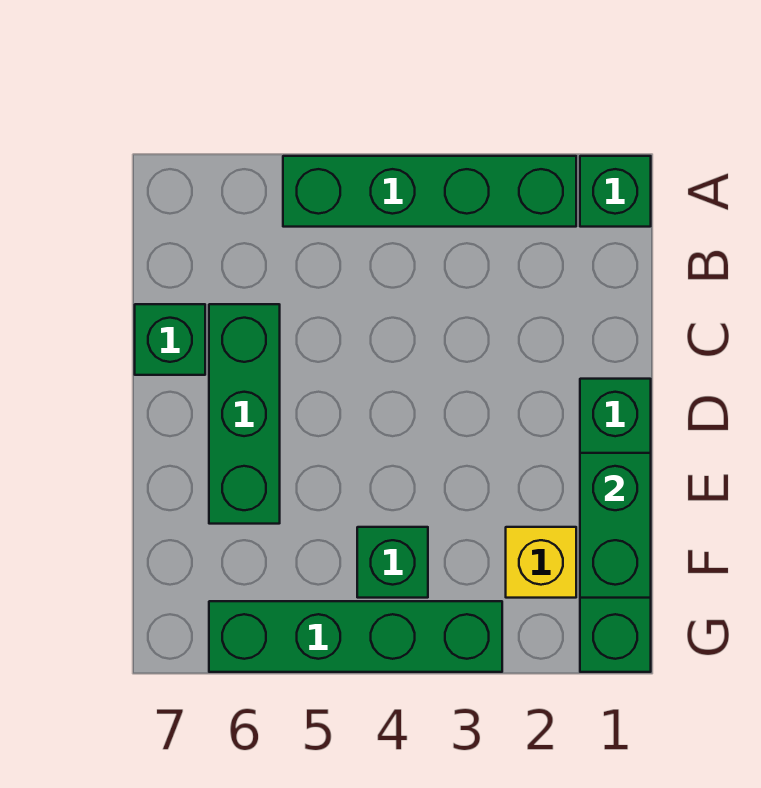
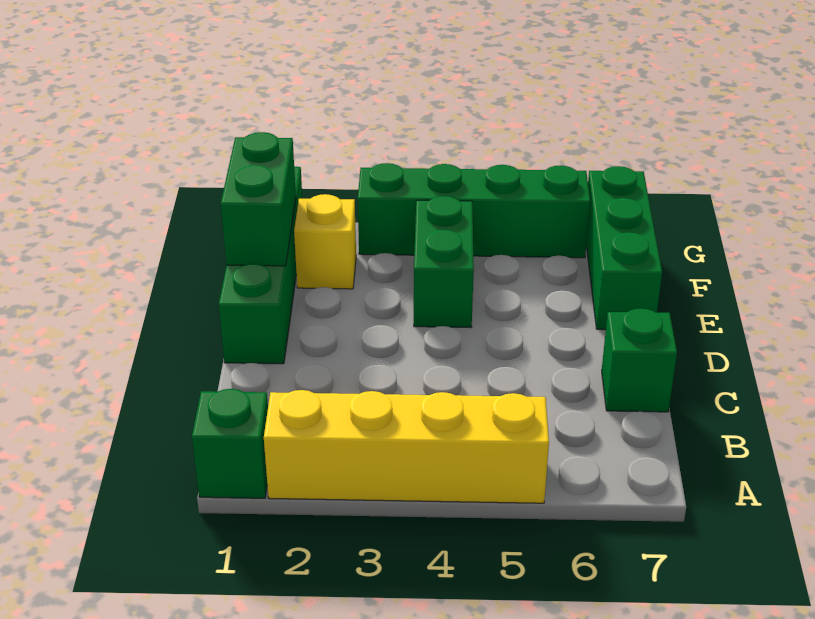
green 1x4 brick [283,156,576,227] -> yellow 1x4 brick [264,390,549,503]
green 1x3 brick [209,304,280,524] -> green 1x3 brick moved to [586,166,662,330]
green 1x1 brick [357,527,428,598] -> green 1x2 brick [414,196,474,327]

